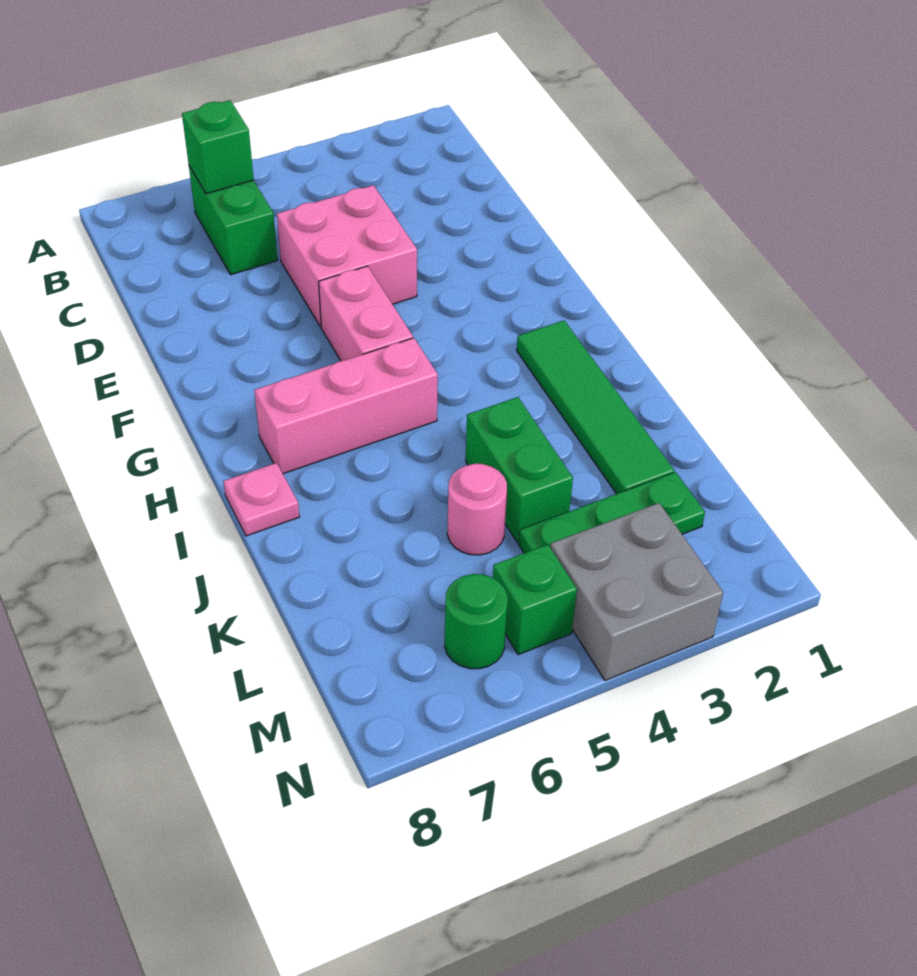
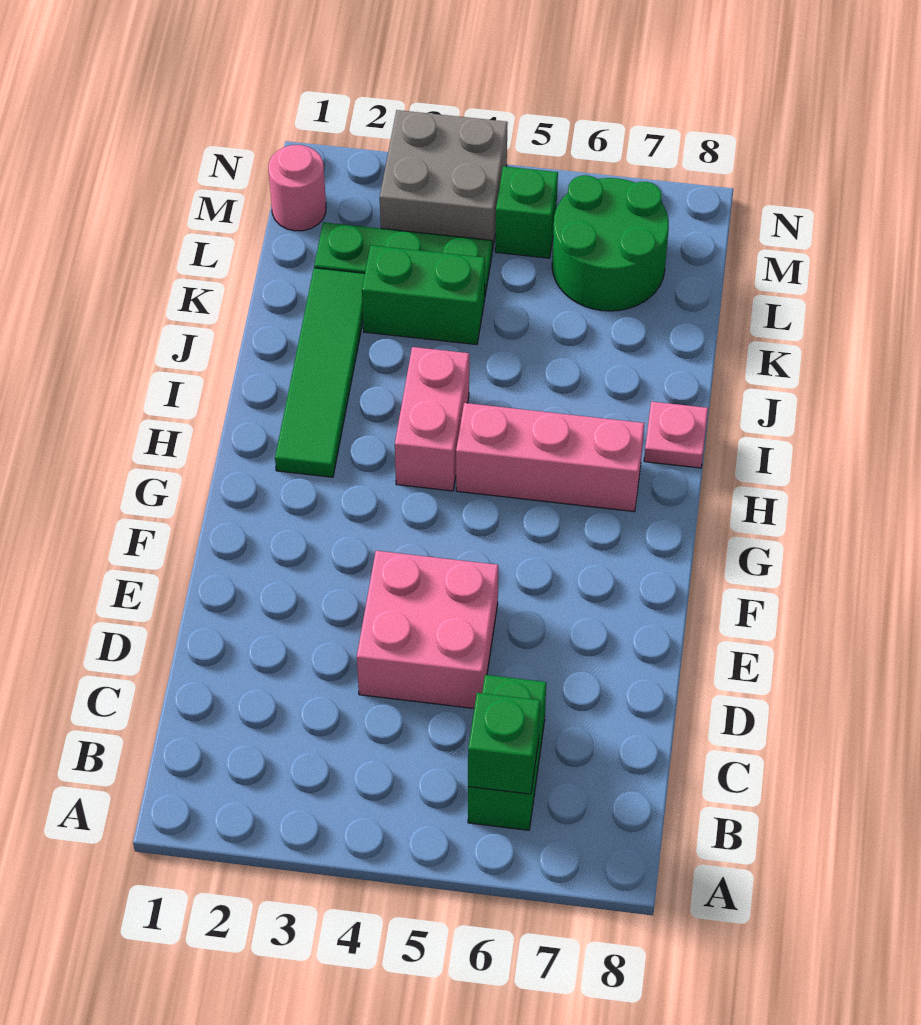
pink 1x2 brick [319,266,413,361] -> pink 1x2 brick moved to [395,347,469,491]
green 1x2 brick [466,397,573,542] -> green 1x2 brick turned to [362,245,485,345]
pink 1x1 round brick [447,463,507,555] -> pink 1x1 round brick moved to [269,145,326,231]
green 1x1 round brick [445,574,508,669] -> green 2x2 round brick [552,175,669,311]

